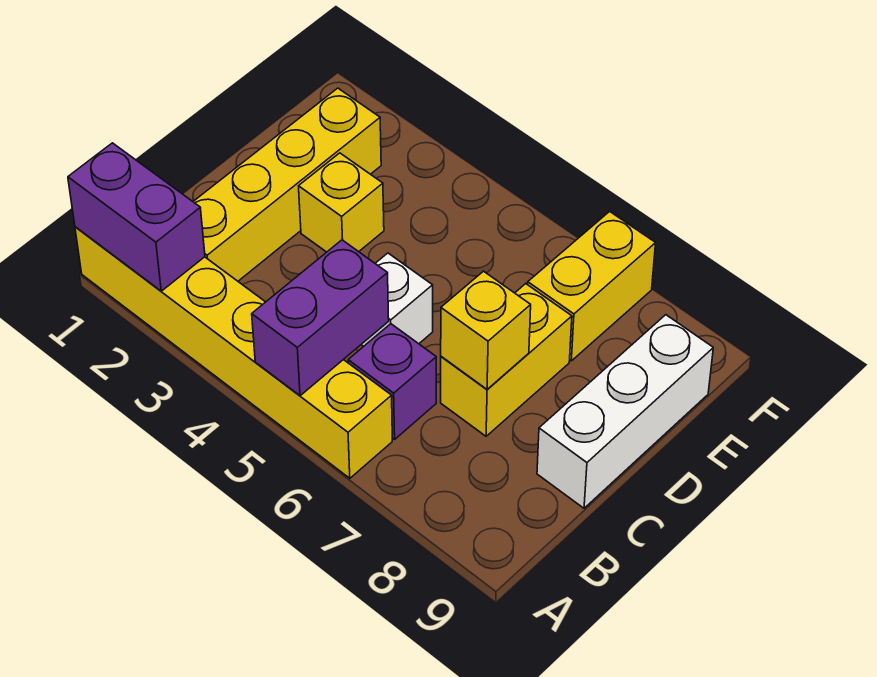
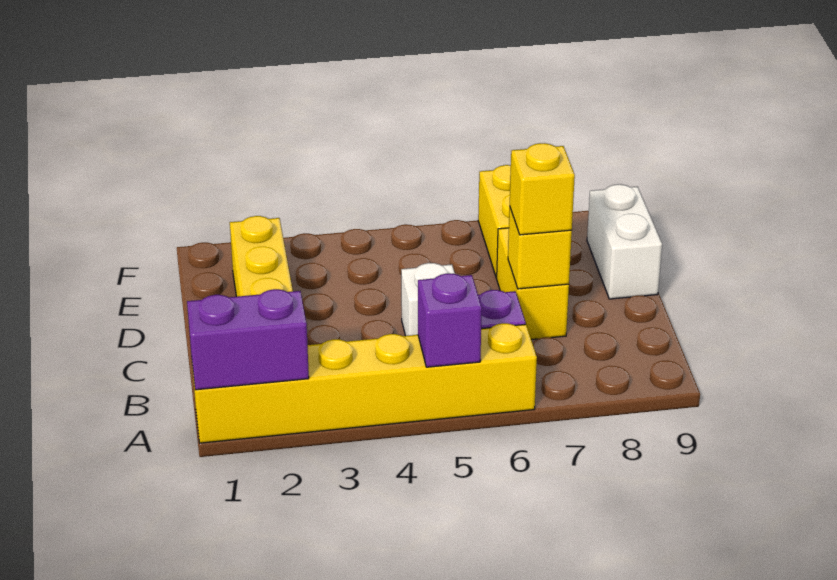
purple 1x2 brick [252,240,389,396] -> purple 1x1 brick [418,274,482,367]
white 1x3 brick [537,315,713,508] -> white 1x2 brick [587,184,662,299]
yellow 1x1 brick [299,153,384,252] -> yellow 1x1 brick moved to [510,143,575,235]

